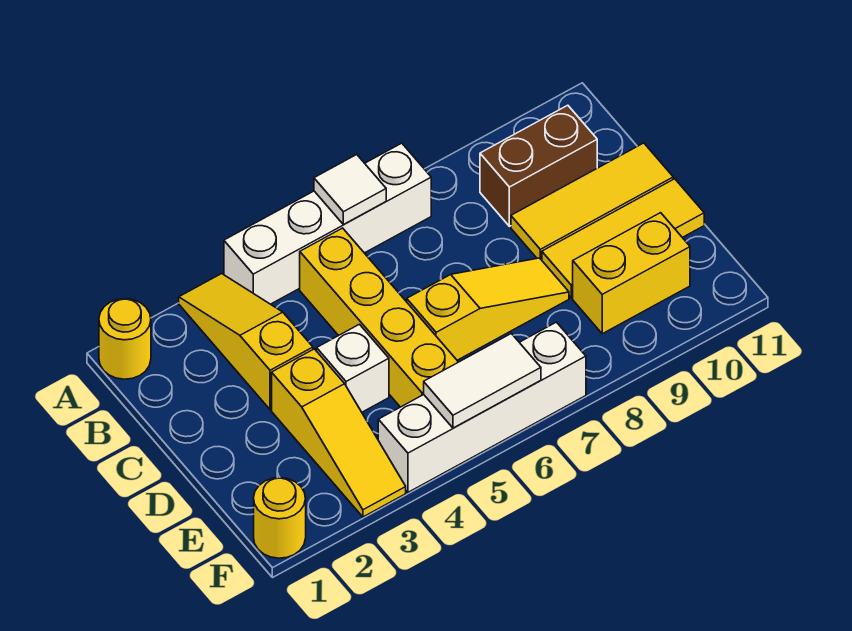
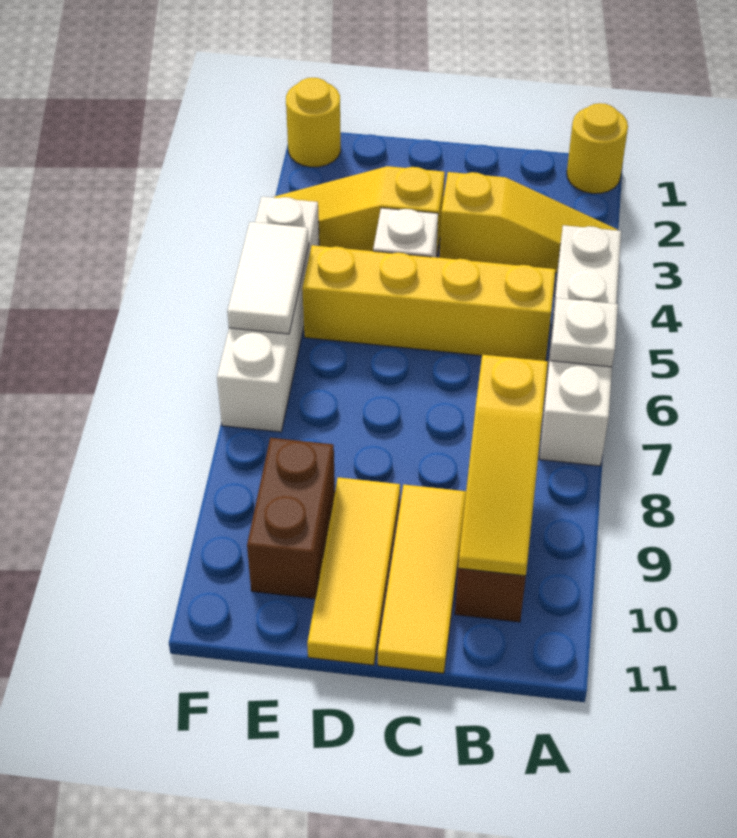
white 1x1 tile [314,155,386,224] -> white 1x1 plate [550,298,618,367]
yellow 1x3 slope [407,258,569,360] -> yellow 1x3 slope moved to [458,355,548,576]
yellow 1x2 brick [573,213,690,334] -> brown 1x2 brick [247,438,335,599]

